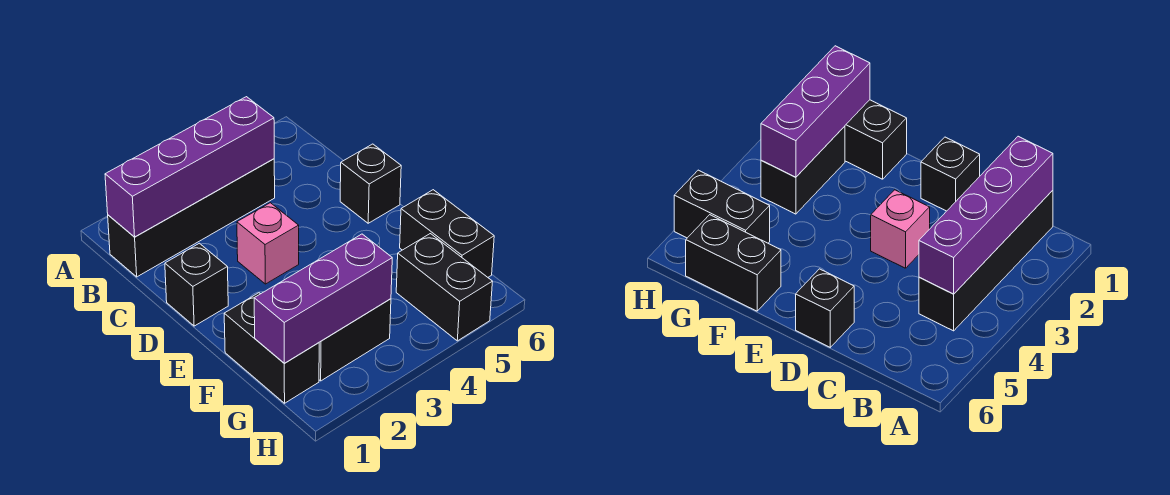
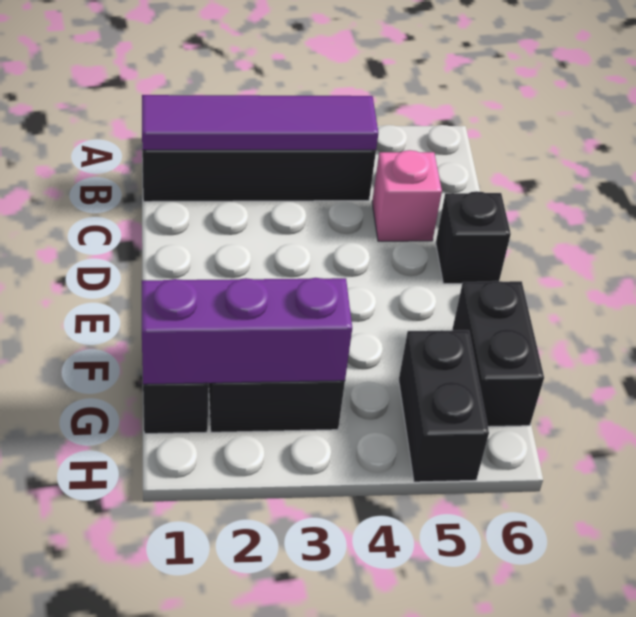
purple 1x4 brick [105,97,274,237] -> purple 1x4 tile [142,95,378,150]
black 1x1 brick [165,243,228,326] -> none
pink 1x1 brick [237,203,299,284] -> pink 1x1 brick moved to [372,150,442,241]

